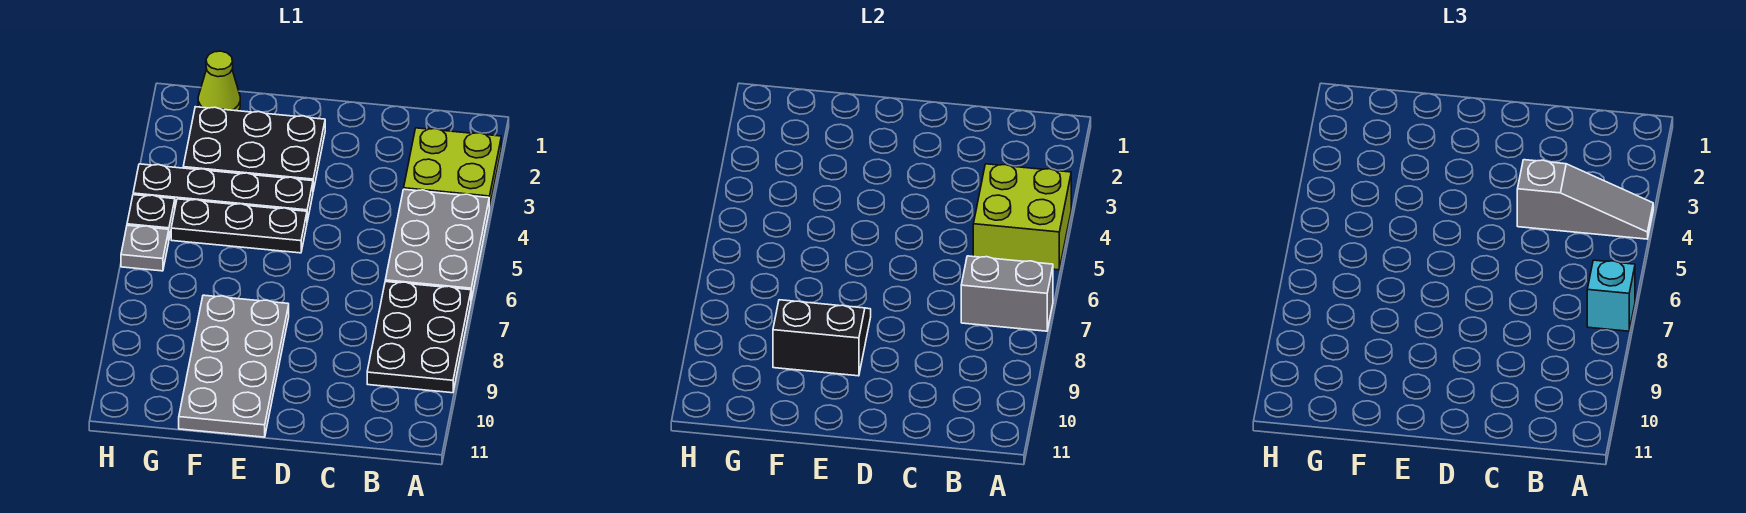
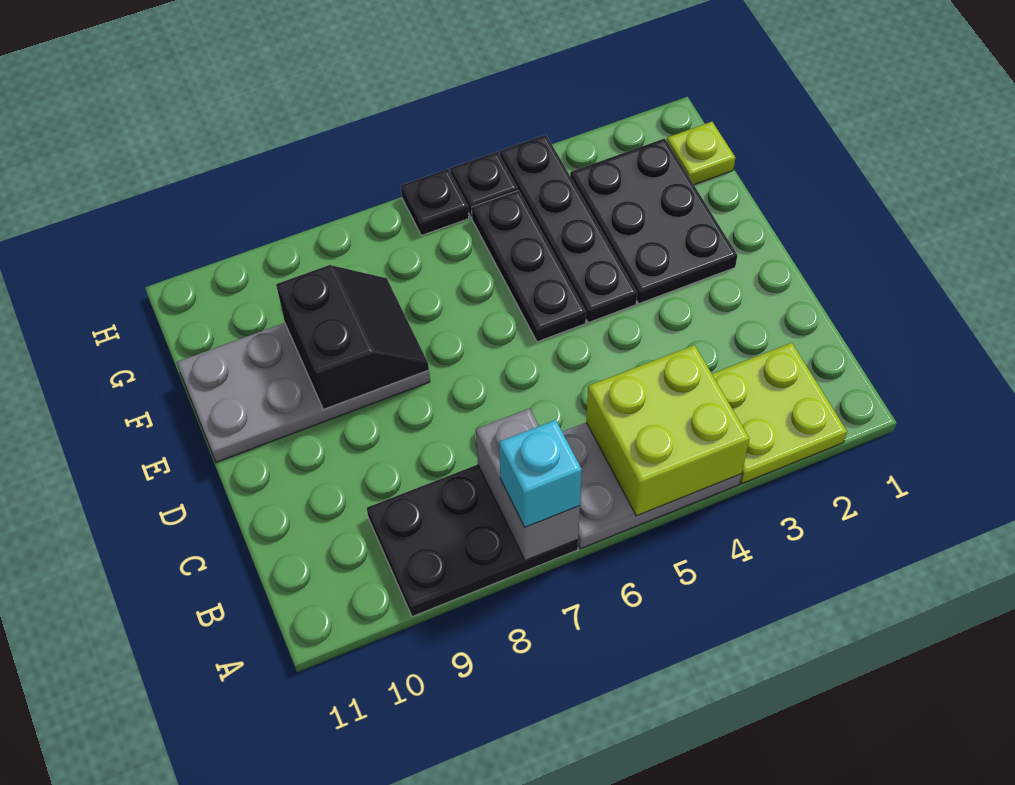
grey 1x3 slope [1517,160,1653,239] -> none
lime 1x1 cone [198,51,240,111] -> lime 1x1 plate [667,122,735,185]
grey 1x1 plate [121,225,169,271] -> black 1x1 plate [401,169,469,235]

